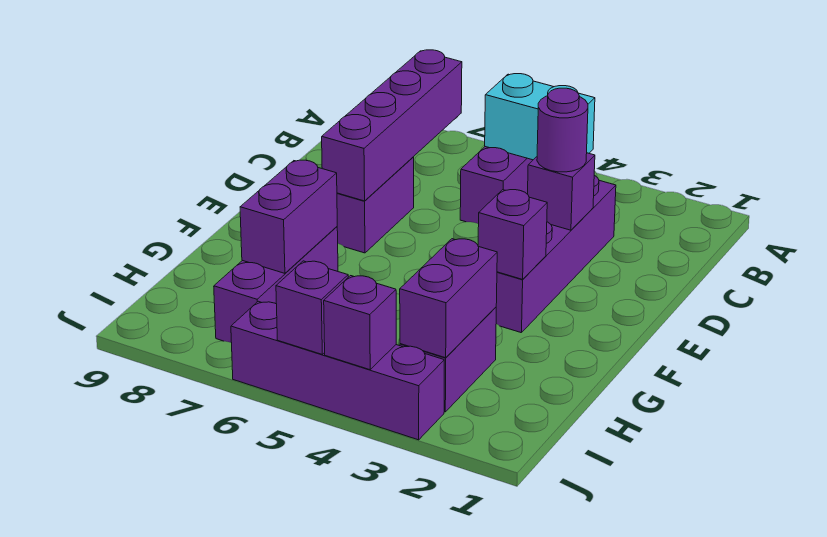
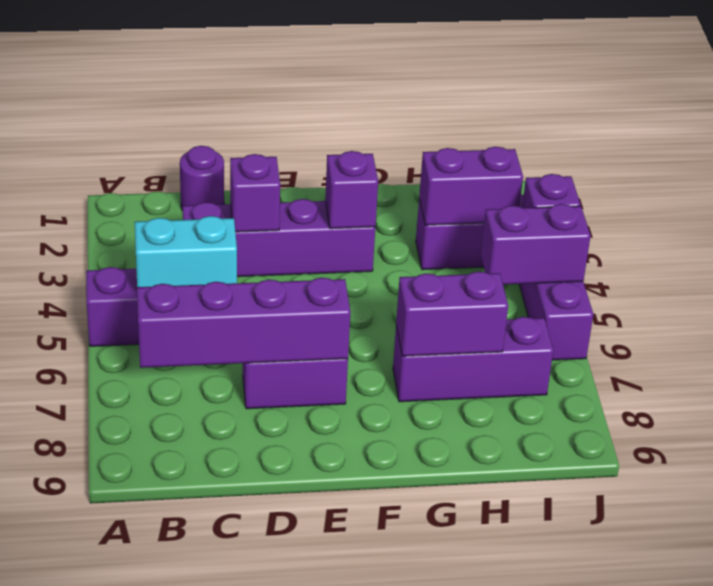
cyan 1x2 brick [485,74,595,160] -> cyan 1x2 brick turned to [135,216,237,287]
purple 1x1 round brick [537,88,588,172] -> purple 1x1 round brick moved to [180,146,224,211]
purple 1x1 brick [276,261,348,354] -> purple 1x2 brick [481,204,591,285]

